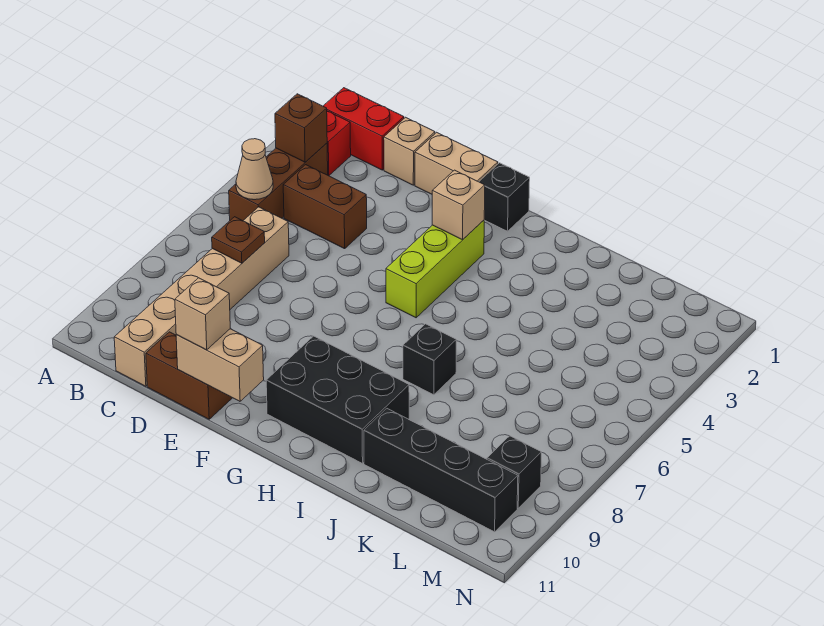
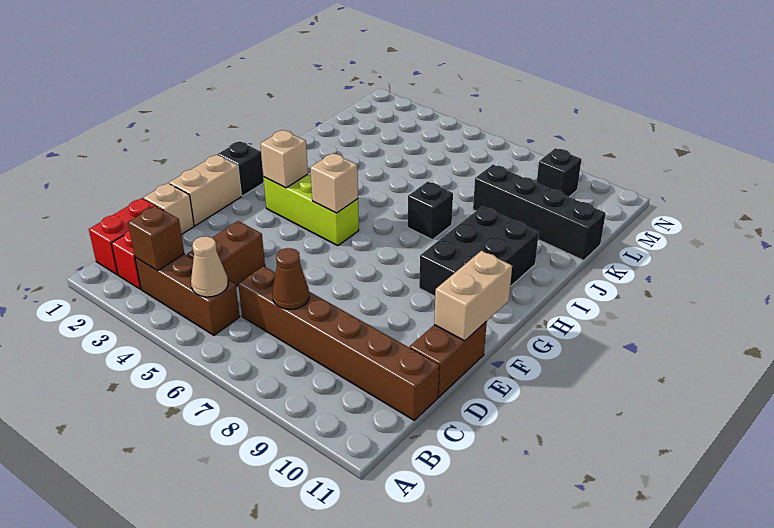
tan 1x6 brick [114,207,289,386] -> brown 1x6 brick [238,266,439,420]
brown 1x1 plate [212,217,265,263] -> brown 1x1 cone [272,248,309,309]
tan 1x1 brick [175,278,230,350] -> tan 1x1 brick moved to [310,153,358,213]
black 1x4 brick [364,409,518,532] -> black 1x4 brick turned to [473,165,606,260]

